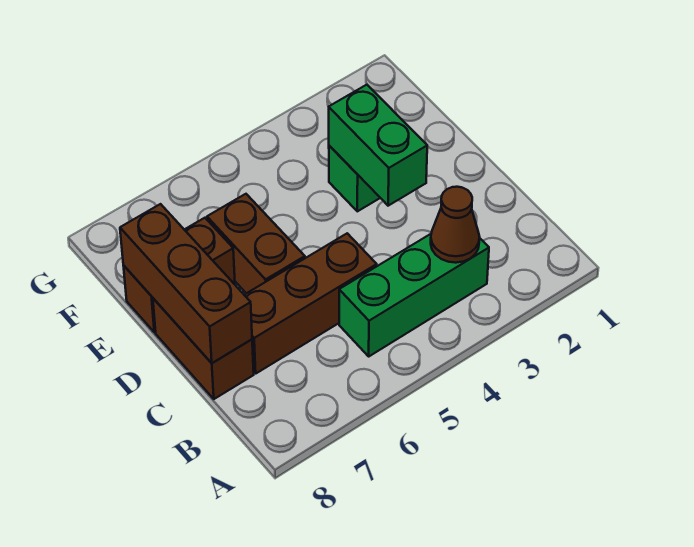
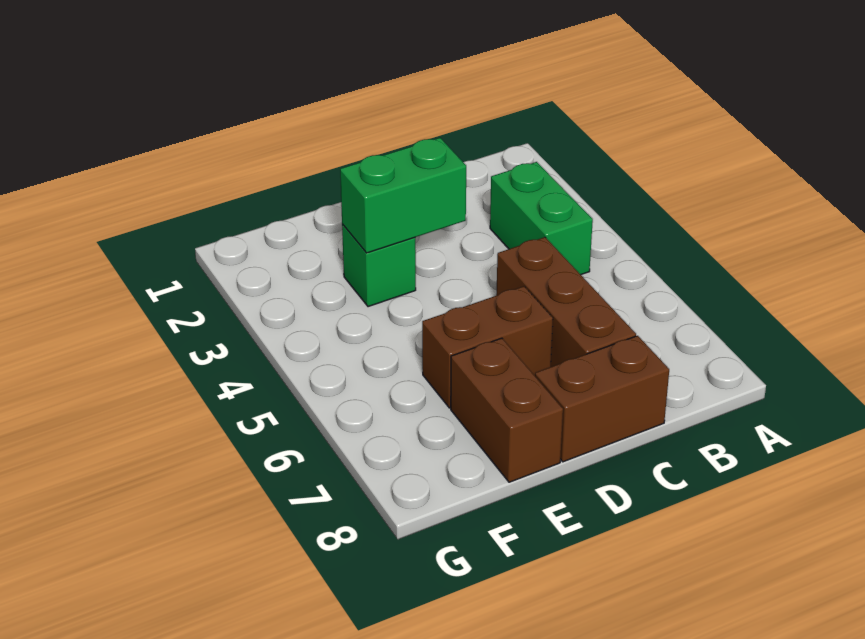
green 1x3 brick [339,234,489,356] -> green 1x2 brick [490,162,593,275]
brown 1x1 cone [431,187,480,263] -> none
brown 1x3 brick [120,204,252,363] -> none

